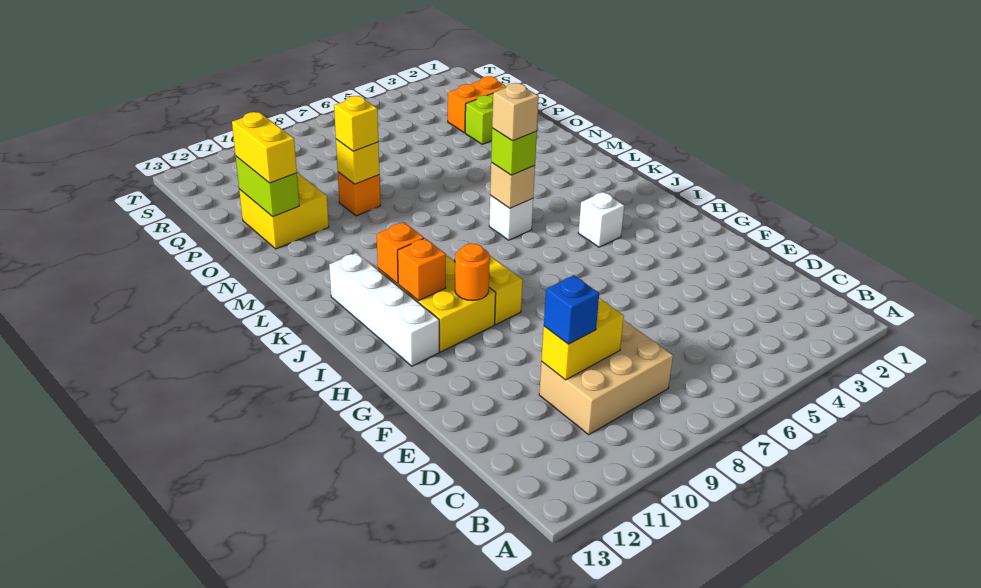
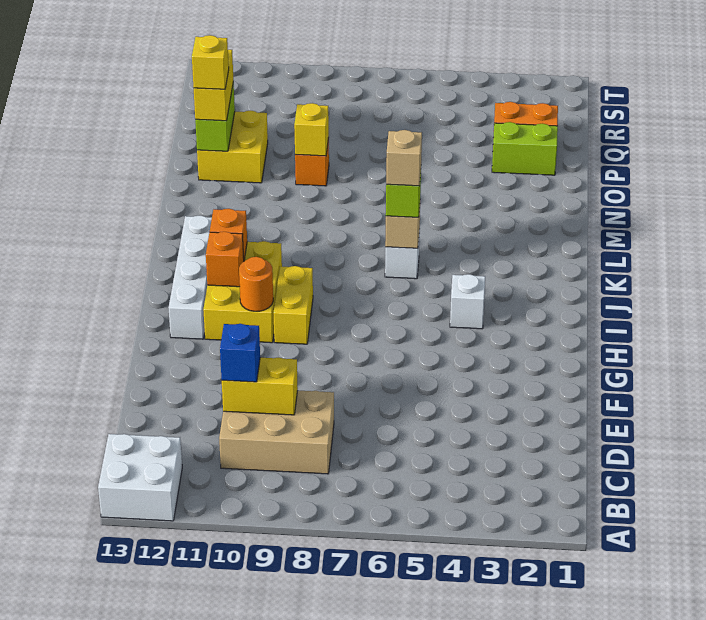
none -> white 2x2 brick [98,434,182,521]
yellow 1x1 brick [334,96,378,151] -> yellow 1x1 brick moved to [192,35,229,89]

